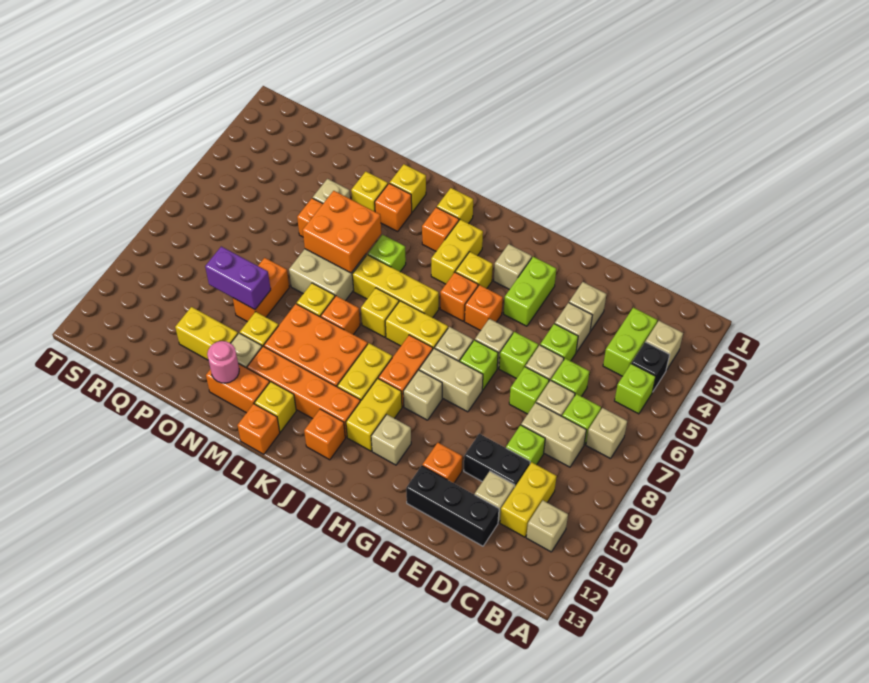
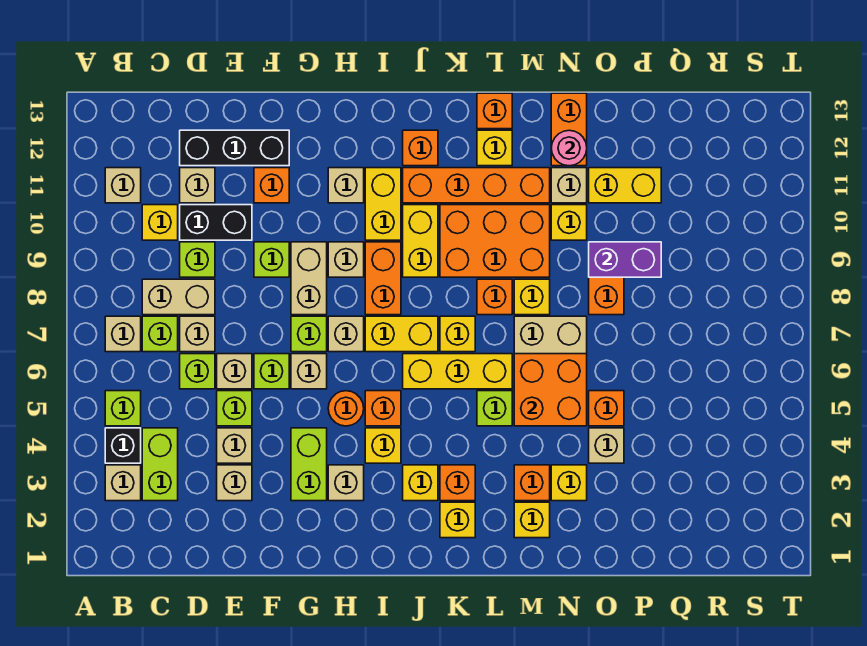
yellow 1x2 brick [500,462,557,537] -> yellow 1x1 brick [142,205,178,240]
lime 1x1 brick [509,367,549,414] -> lime 1x1 brick moved to [254,242,289,277]
tan 1x2 brick [419,348,483,412] -> tan 1x2 brick turned to [291,242,327,315]
orange 1x1 brick [465,285,503,331] -> orange 1x1 round brick [328,391,364,426]
yellow 1x2 brick [431,220,483,284] -> yellow 1x1 brick [403,465,438,501]
orange 1x2 brick [206,364,270,413] -> orange 1x2 brick turned to [551,93,587,166]

